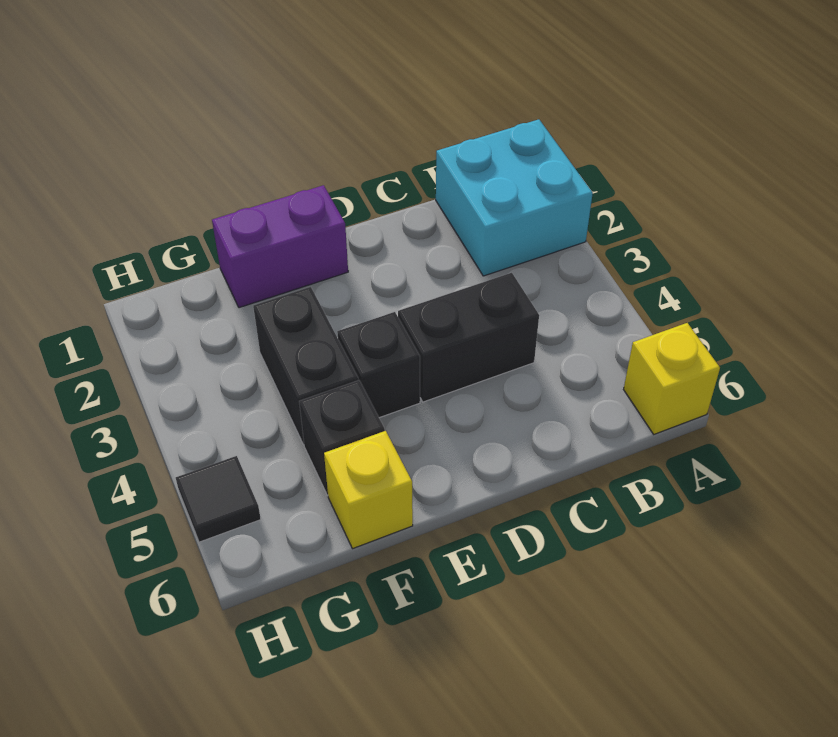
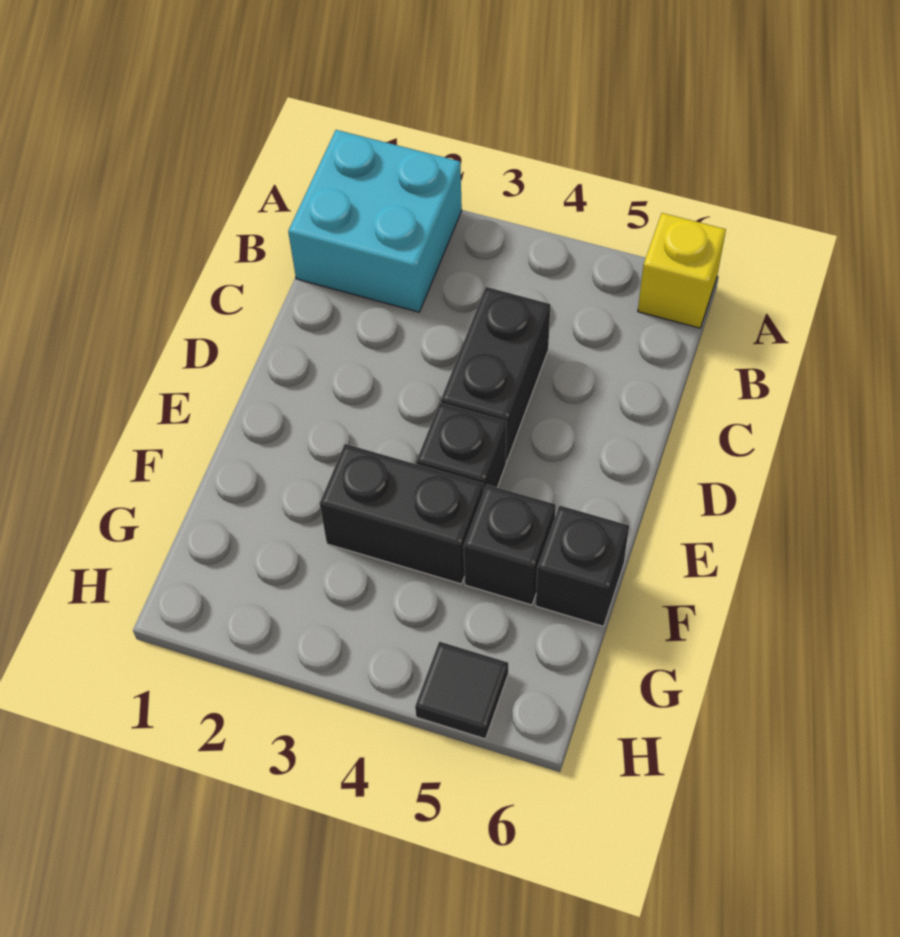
purple 1x2 brick [212,185,348,308] -> none
yellow 1x1 brick [324,431,413,549] -> black 1x1 brick [536,505,629,626]

